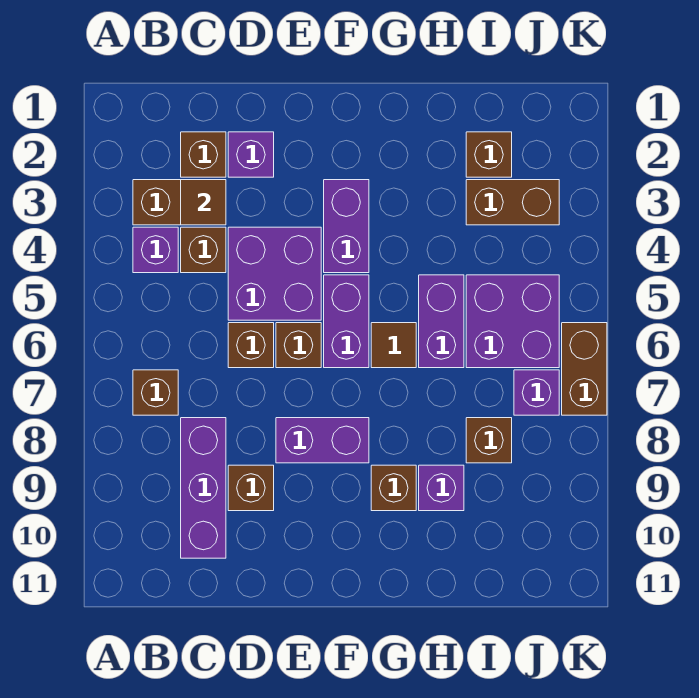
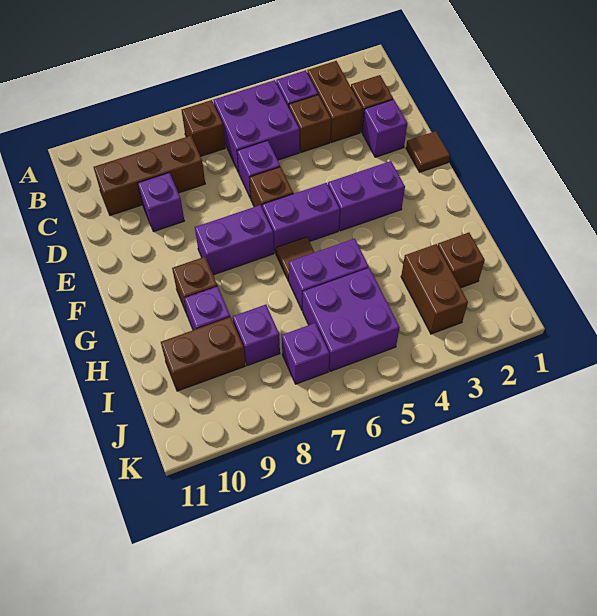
brown 1x1 tile [181,180,226,225] -> brown 1x1 tile moved to [406,131,450,172]
purple 1x3 brick [181,418,226,558] -> brown 1x3 brick [94,136,205,215]
purple 2x2 brick [228,227,321,320] -> purple 2x2 brick moved to [214,80,299,173]
brown 1x1 brick [228,323,274,368] -> purple 1x1 brick [237,141,280,199]
brown 1x1 brick [228,465,274,511] -> purple 1x1 brick [138,173,184,232]
purple 1x2 brick [276,418,369,463] -> purple 1x2 brick turned to [195,205,274,275]
brown 1x1 brick [466,418,512,463] -> purple 1x1 brick [233,305,280,365]
brown 1x2 brick [562,323,607,415] -> brown 1x2 brick moved to [161,317,245,391]

